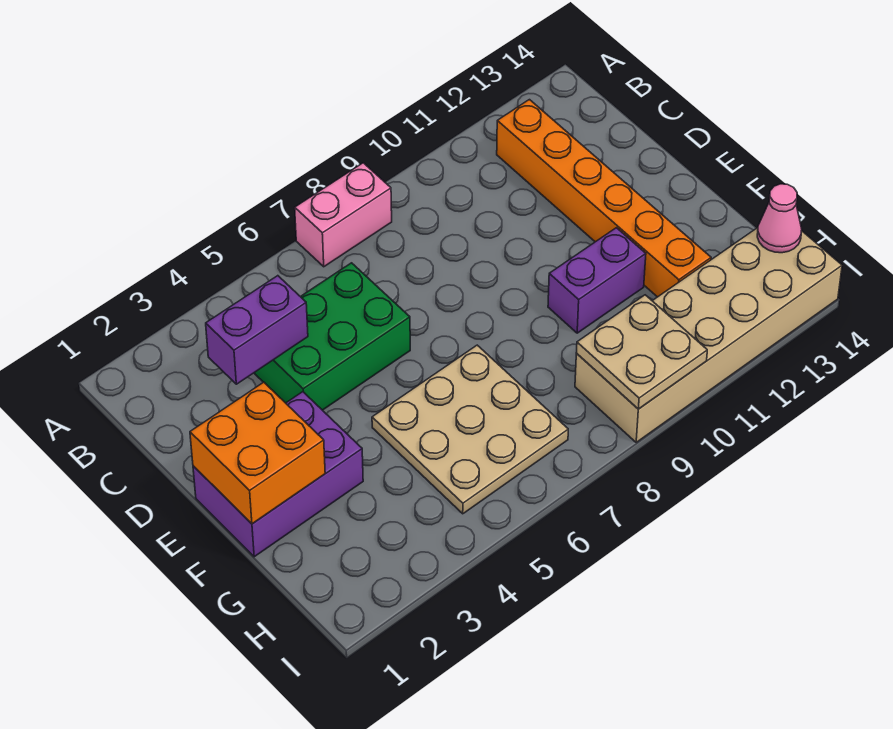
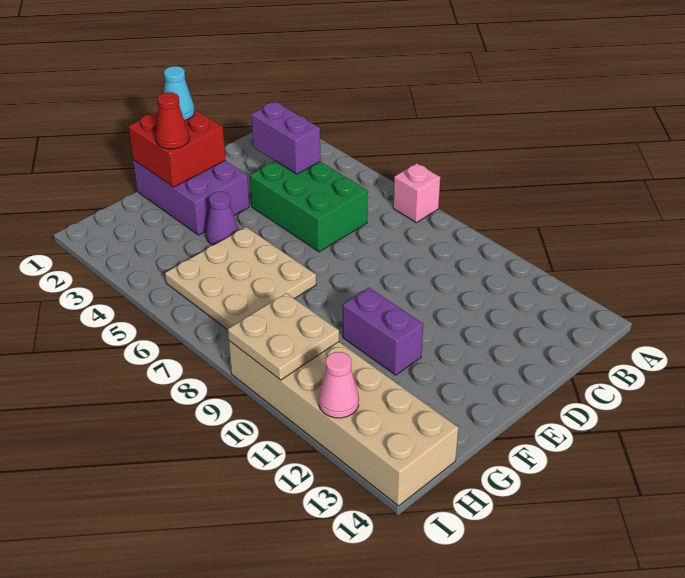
pink 1x2 brick [295,163,392,267] -> pink 1x1 brick [393,163,440,223]
orange 1x6 brick [497,100,711,297] -> none
orange 2x2 brick [190,382,325,524] -> red 2x2 brick [129,109,225,187]
none -> cyan 1x1 cone [164,66,195,120]
none -> red 1x1 cone [155,92,189,149]
none -> purple 1x1 cone [206,192,239,245]
pink 1x1 cone [757,184,802,253] -> pink 1x1 cone moved to [319,352,359,418]

